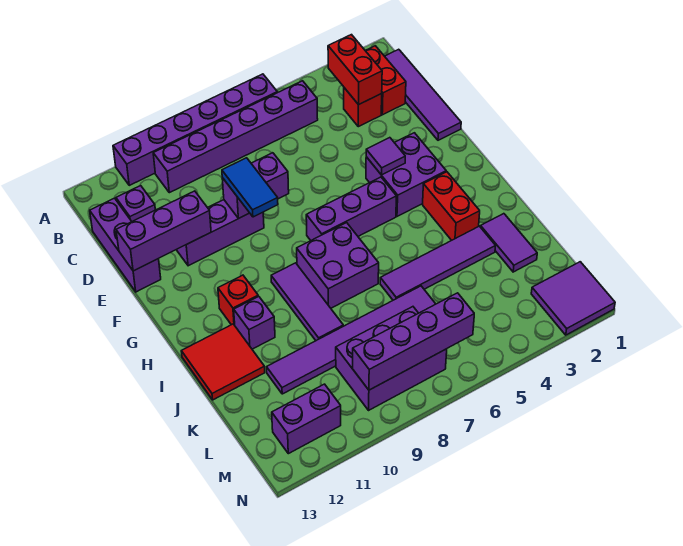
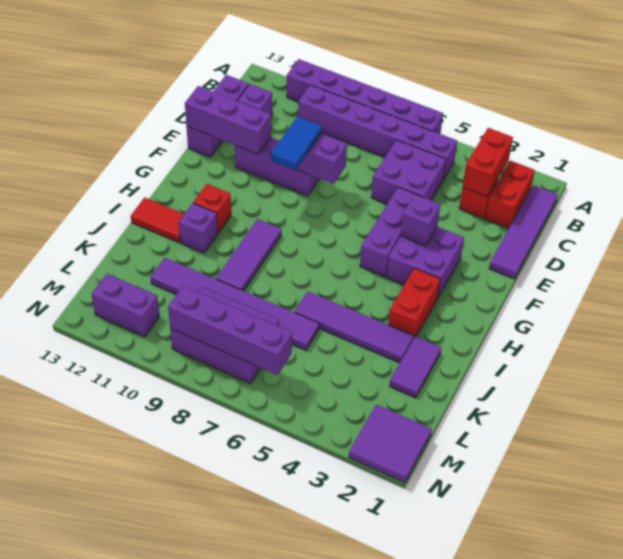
purple 1x1 tile [366,138,405,175] -> purple 1x1 brick [401,194,440,245]
purple 1x3 brick [306,177,397,240] -> purple 1x3 brick turned to [360,187,422,277]
purple 2x2 brick [297,223,379,308] -> purple 2x2 brick moved to [371,140,446,204]
red 2x2 tile [181,324,265,400] -> red 1x2 tile [131,197,184,243]

